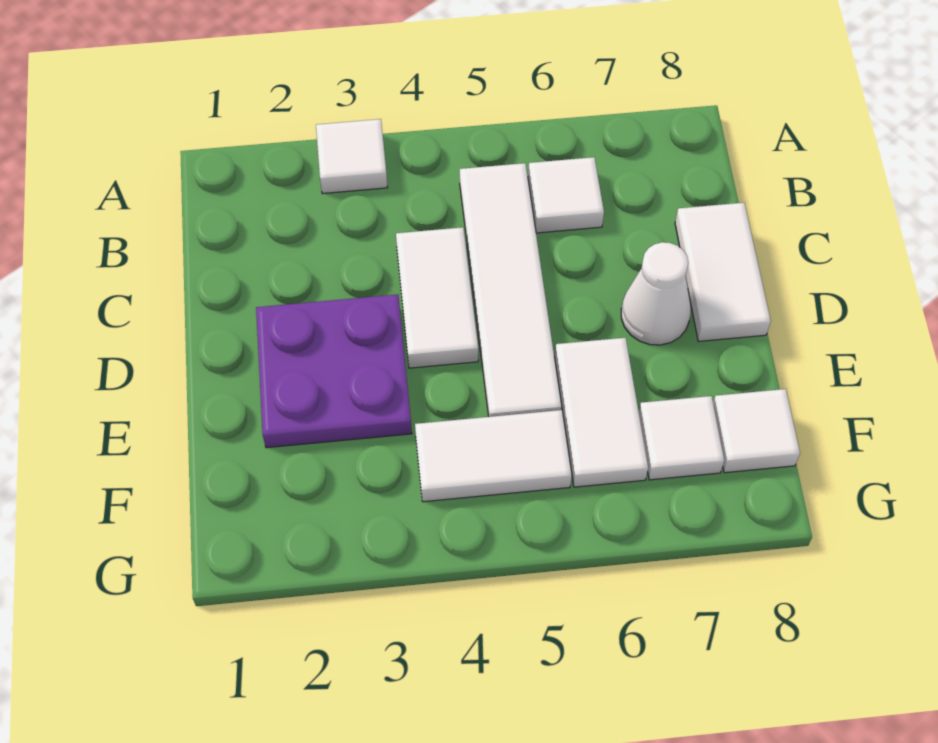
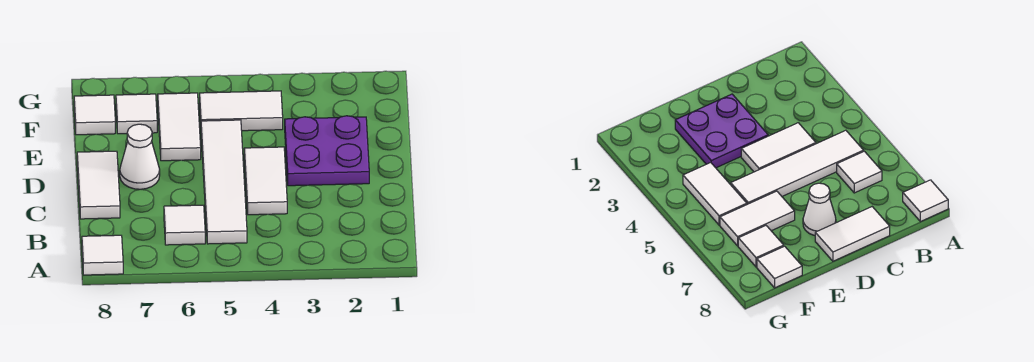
white 1x1 tile [316,119,388,194] -> white 1x1 tile moved to [82,235,123,275]

